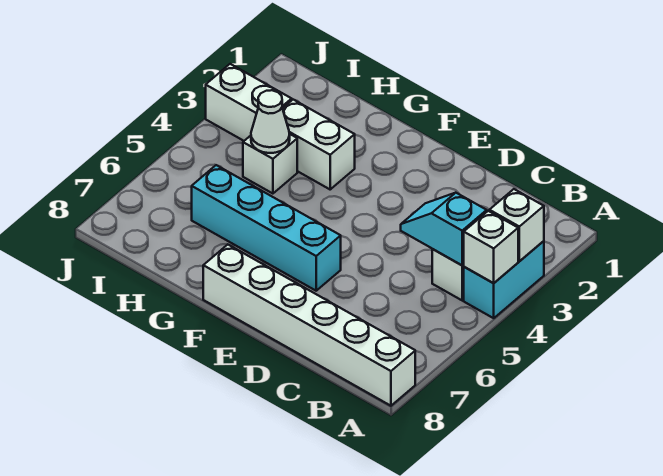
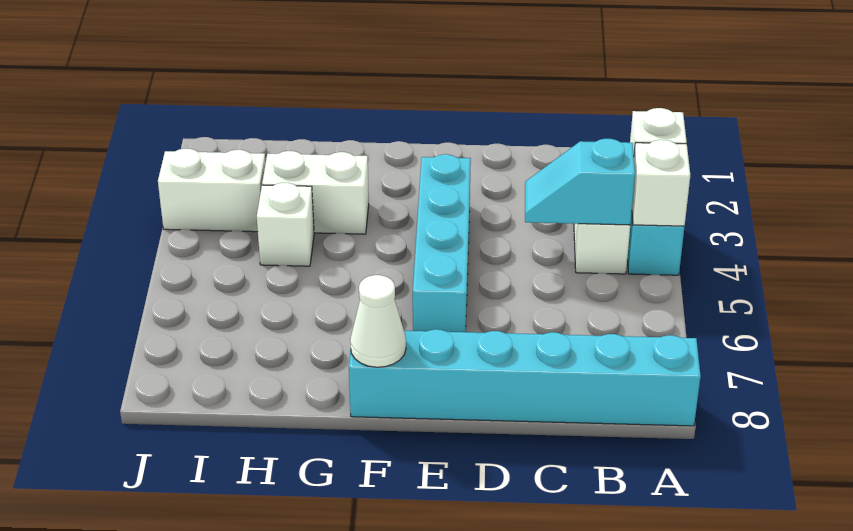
white 1x6 brick [203,245,415,406] -> cyan 1x6 brick [349,329,701,426]
cyan 1x4 brick [192,165,341,291] -> cyan 1x4 brick turned to [413,154,471,332]
white 1x1 cone [251,90,290,153] -> white 1x1 cone moved to [350,275,406,367]

